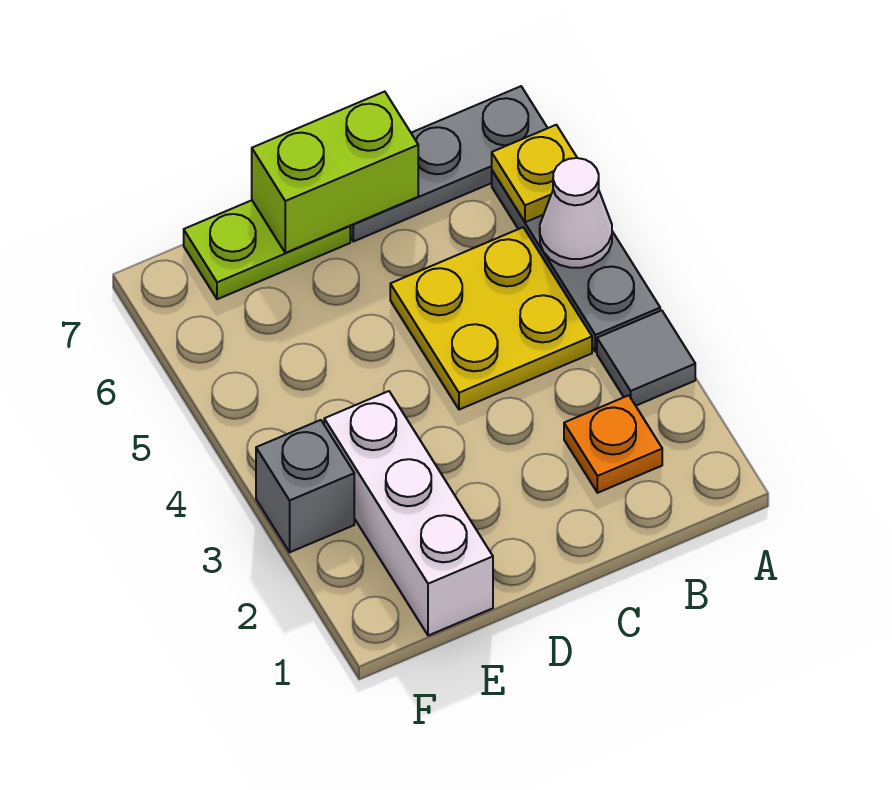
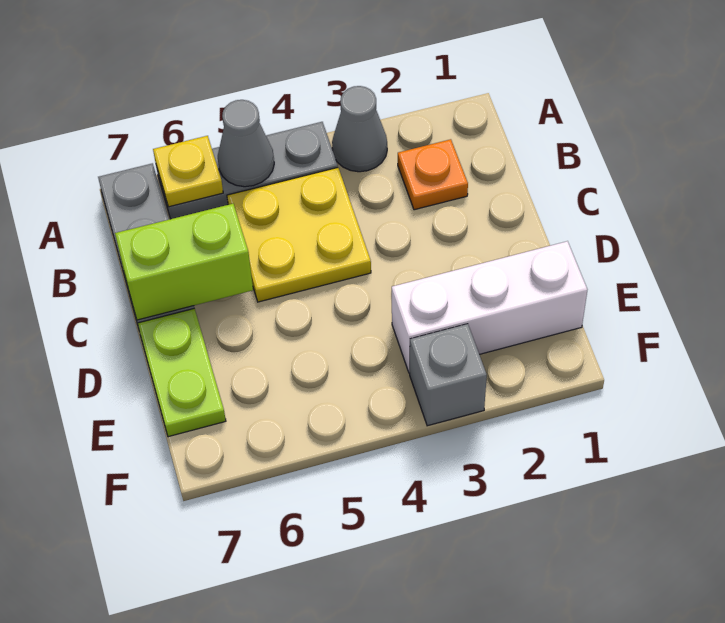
grey 1x1 tile [597,310,695,406] -> grey 1x1 cone [332,86,387,172]
white 1x1 cone [540,158,612,268] -> grey 1x1 cone [218,100,274,187]
lime 1x2 brick [252,92,418,253] -> lime 1x2 brick turned to [115,204,253,320]

